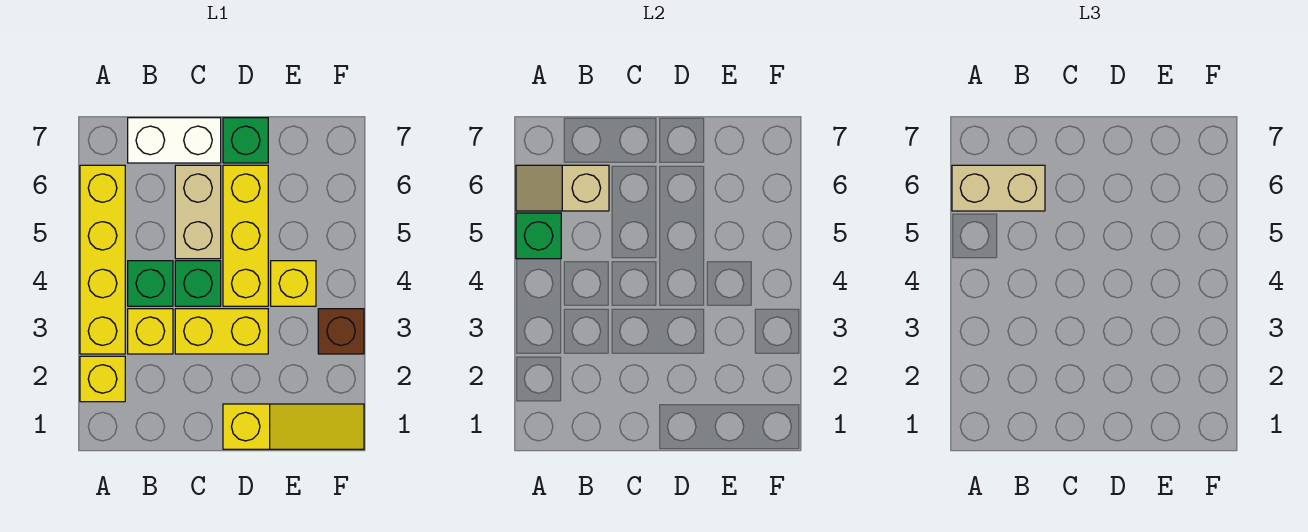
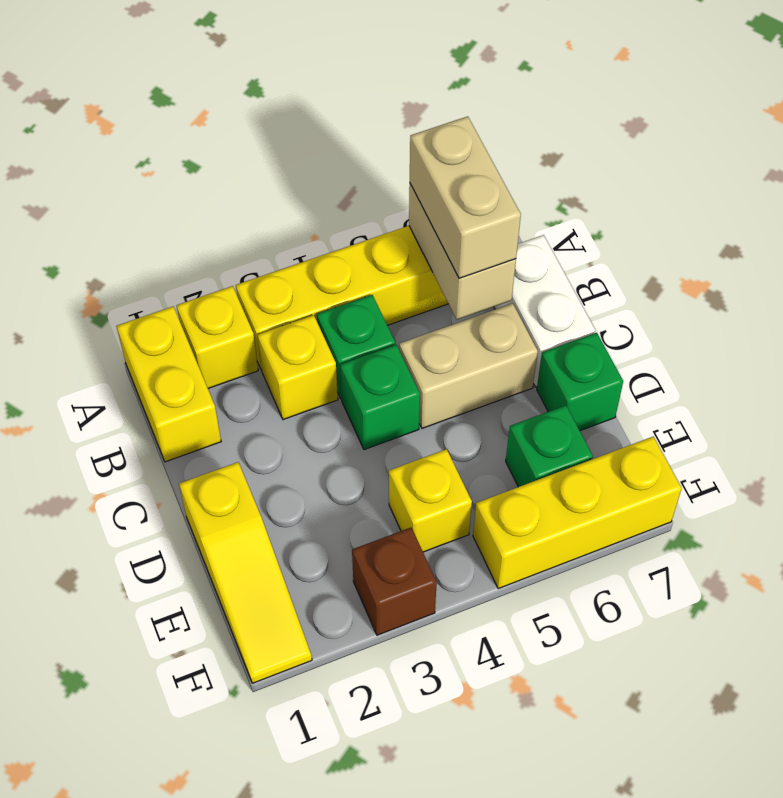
green 1x1 brick [516,213,561,259] -> green 1x1 brick moved to [506,405,593,487]
tan 1x2 slope [516,165,609,211] -> tan 1x2 brick [409,184,516,320]
yellow 1x2 brick [175,309,268,354] -> yellow 1x2 brick moved to [116,307,221,462]
yellow 1x3 brick [223,165,268,306] -> yellow 1x3 brick moved to [473,436,682,589]

